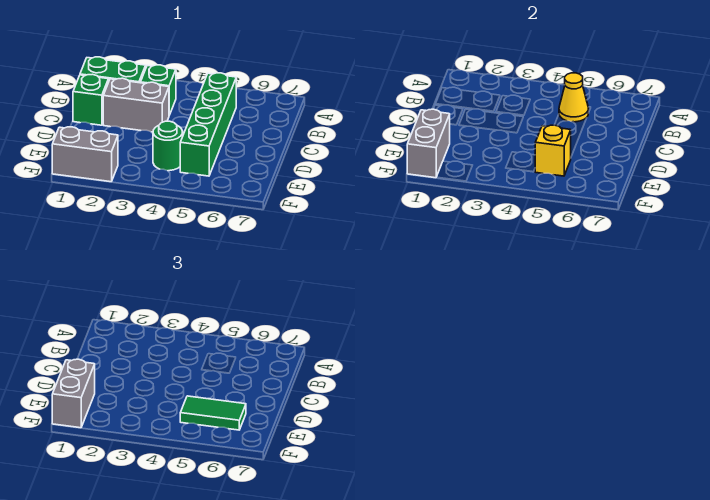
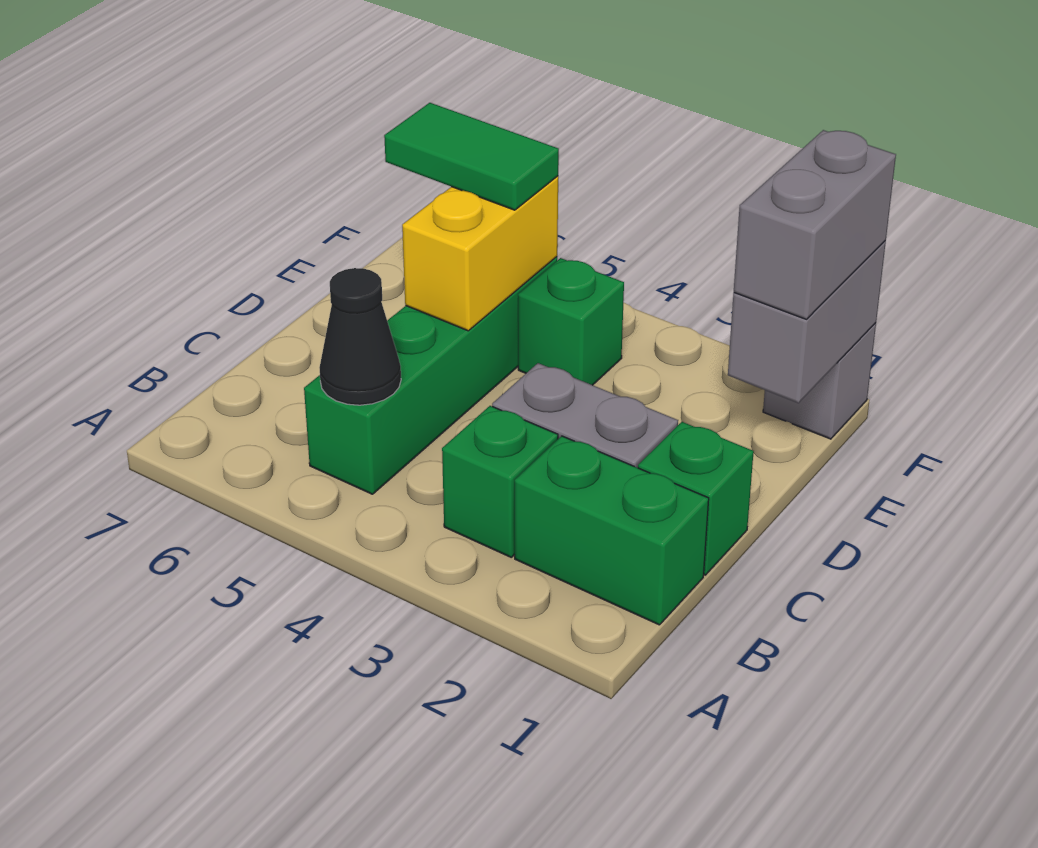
yellow 1x1 cone [559,73,588,122] -> black 1x1 cone [319,268,401,405]
green 1x1 round brick [153,121,183,171] -> green 1x1 brick [518,258,624,385]
yellow 1x1 brick [535,125,571,176] -> yellow 1x2 brick [402,176,558,331]
grey 1x2 brick [52,127,118,182] -> grey 1x1 brick [763,323,876,439]

